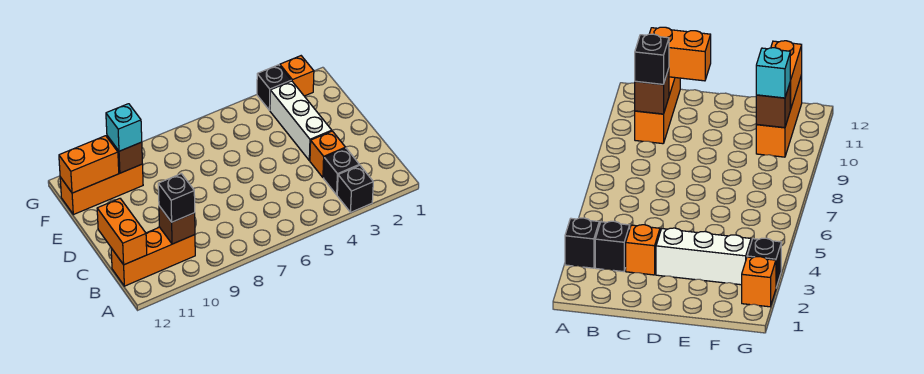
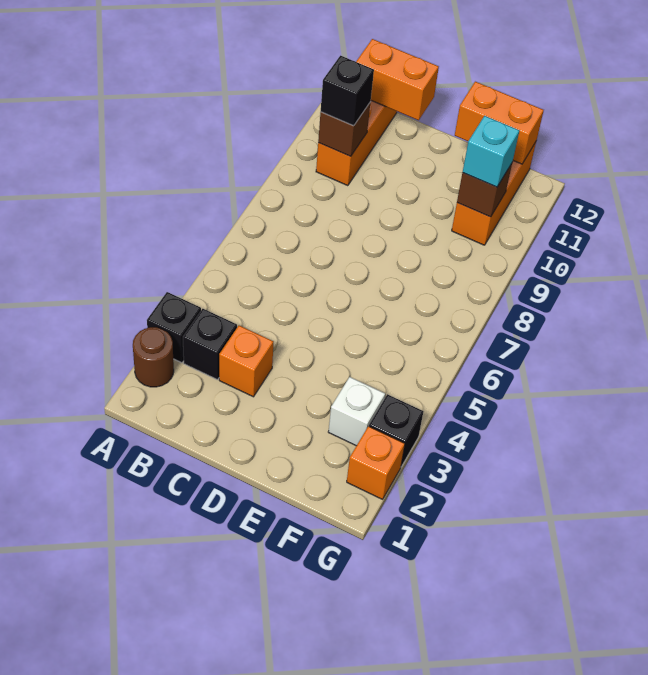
none -> brown 1x1 round brick [133,327,174,387]
white 1x3 brick [270,81,332,161] -> white 1x1 brick [328,377,385,446]
orange 1x2 brick [59,136,119,193] -> orange 1x2 brick turned to [455,82,544,164]

